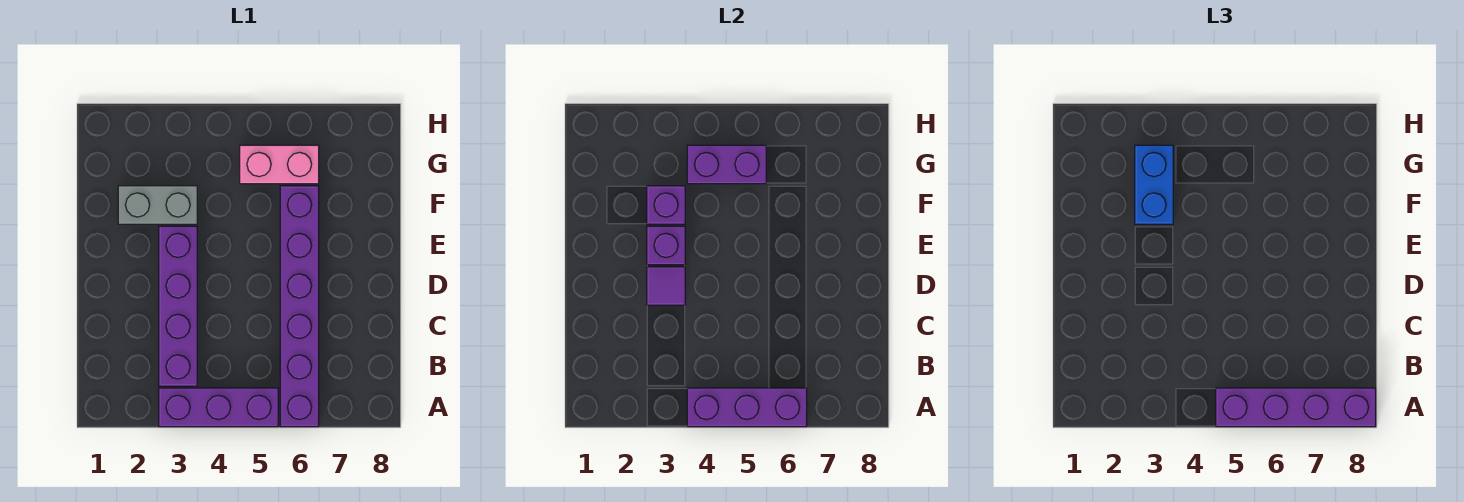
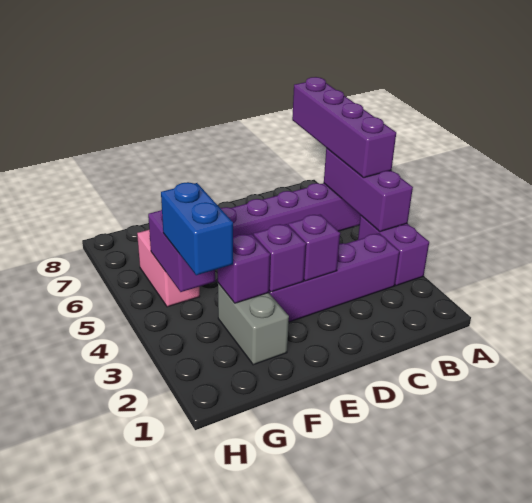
purple 1x3 brick [159,388,278,427] -> purple 1x2 brick [358,216,429,286]
purple 1x1 tile [647,267,685,305] -> purple 1x1 brick [288,215,340,281]
blue 1x2 brick [1135,145,1173,224] -> blue 1x2 brick turned to [161,182,233,275]

